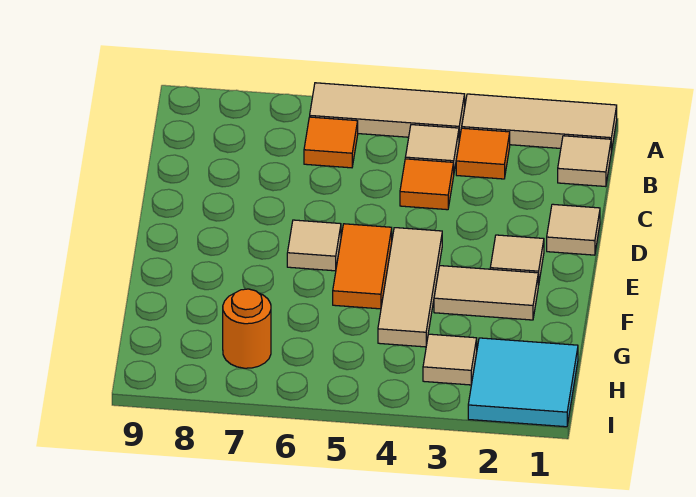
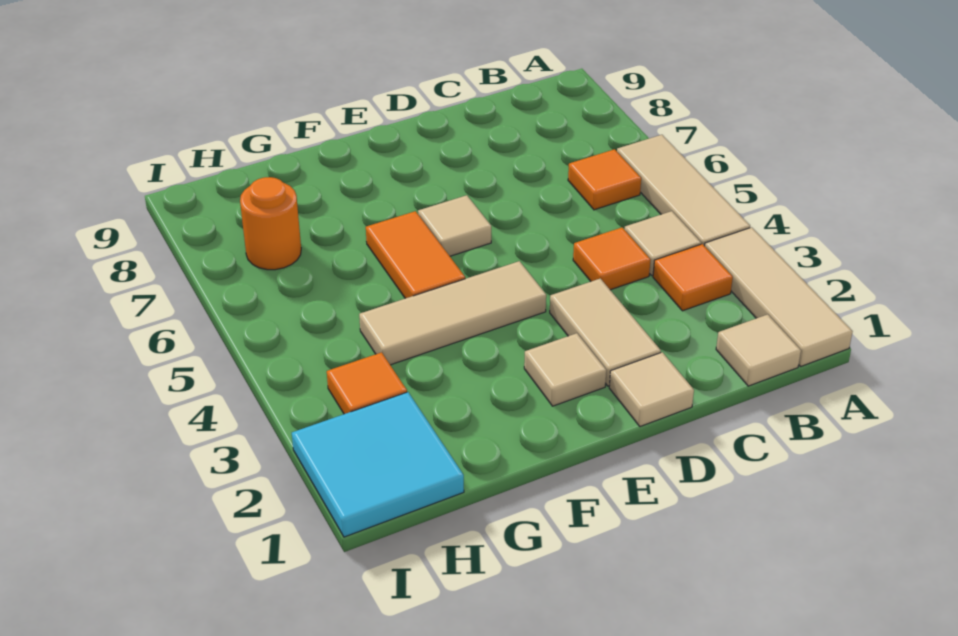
orange 1x2 tile [333,224,392,309] -> orange 1x2 tile turned to [366,211,465,298]
tan 1x2 tile [434,266,538,320] -> tan 1x2 tile moved to [550,279,661,386]
tan 1x1 tile [423,334,477,385] -> orange 1x1 tile [327,352,407,414]

